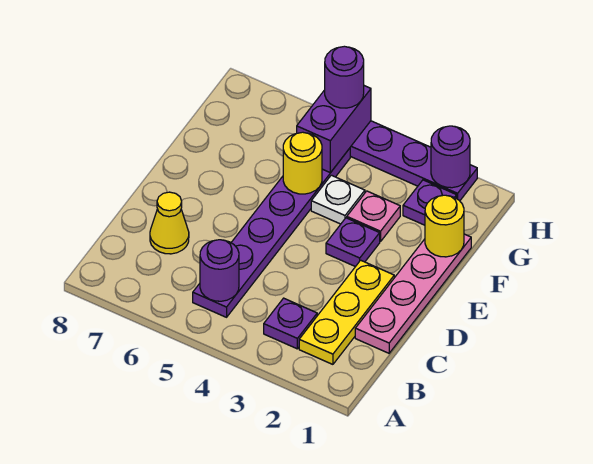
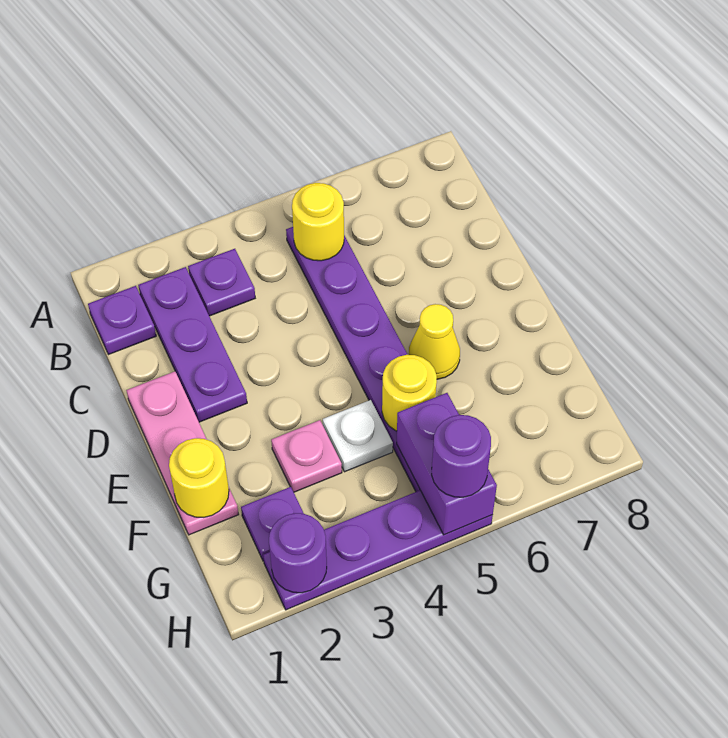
yellow 1x3 plate [299,260,394,364] -> purple 1x3 plate [138,267,247,422]
purple 1x1 round brick [200,240,239,301] -> yellow 1x1 round brick [292,183,344,261]
pink 1x4 plate [355,234,471,353] -> pink 1x3 plate [126,372,239,535]
yellow 1x1 cone [150,192,189,254] -> yellow 1x1 cone moved to [409,304,460,379]
purple 1x1 plate [326,218,380,267] -> purple 1x1 plate moved to [88,286,156,355]

